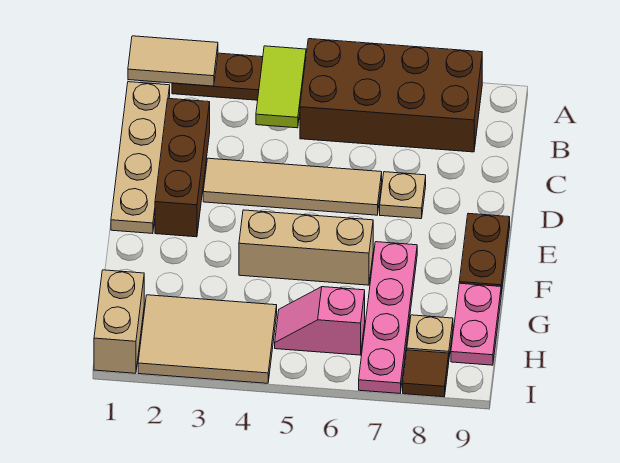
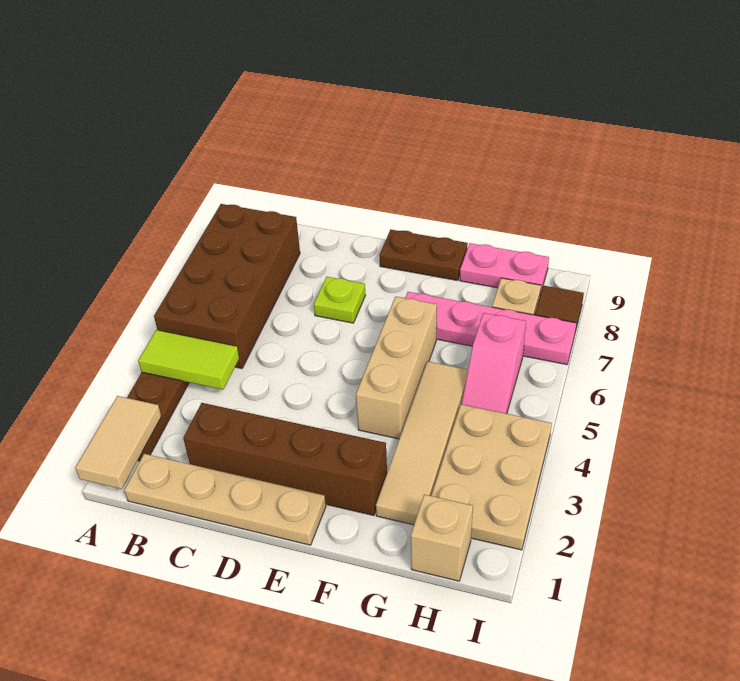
brown 1x3 brick [155,99,210,237] -> brown 1x4 brick [183,403,387,516]
tan 1x4 tile [203,158,382,215] -> tan 1x4 tile moved to [376,361,468,525]
tan 1x1 plate [380,172,426,219] -> lime 1x1 plate [314,277,365,323]
tan 1x2 brick [94,270,144,373] -> tan 1x1 brick [411,494,473,581]
tan 2x3 tile [138,295,277,383] -> tan 2x3 plate [431,404,552,550]

